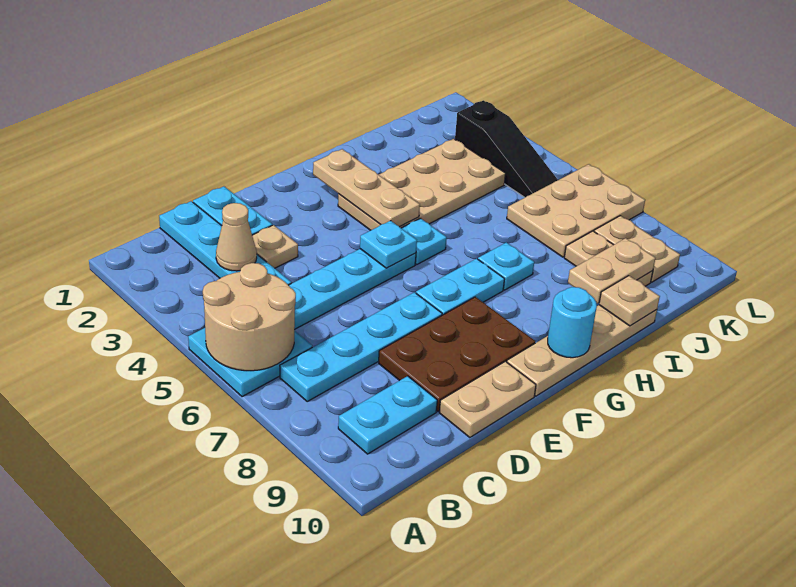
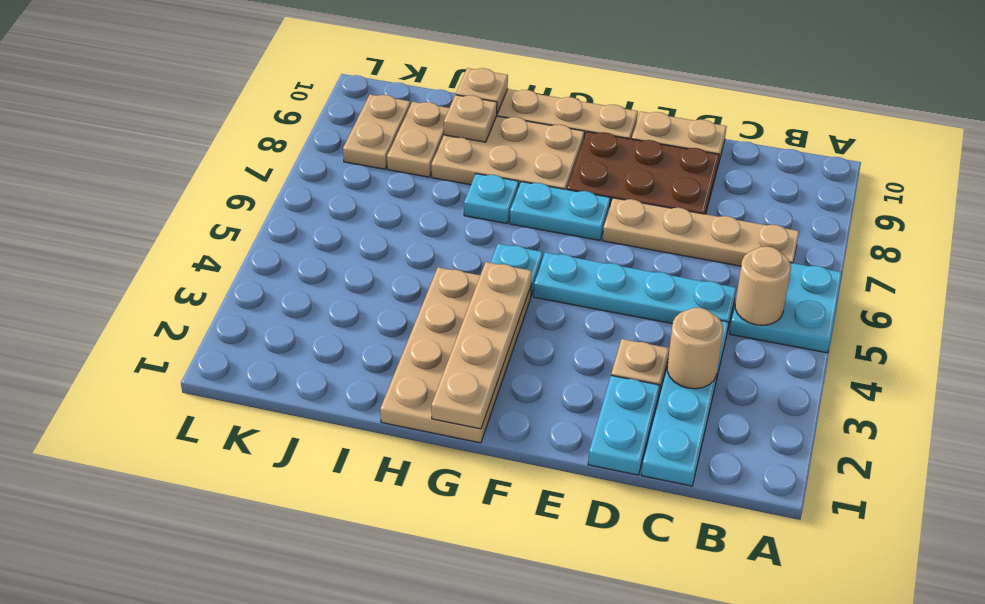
tan 2x2 round brick [203,263,296,371] -> tan 1x1 round brick [735,246,791,325]
cyan 1x4 plate [280,292,442,401] -> tan 1x4 plate [602,198,799,266]
cyan 1x2 plate [338,376,437,454] -> none
tan 1x1 cone [216,203,257,271] -> tan 1x1 round brick [667,308,723,389]
cyan 1x1 plate [360,221,417,268] -> none
tan 1x3 plate [313,149,420,227] -> tan 1x4 plate [431,262,532,429]
tan 2x4 plate [338,139,506,230] -> tan 2x4 plate turned to [380,267,531,443]
cyan 1x1 round brick [548,287,597,358] -> none
tan 1x2 plate [568,238,655,303] -> tan 1x1 plate [444,95,497,142]
tan 2x3 plate [507,164,645,257] -> tan 2x3 plate moved to [431,116,585,190]
black 1x3 slope [455,100,558,197] -> none

